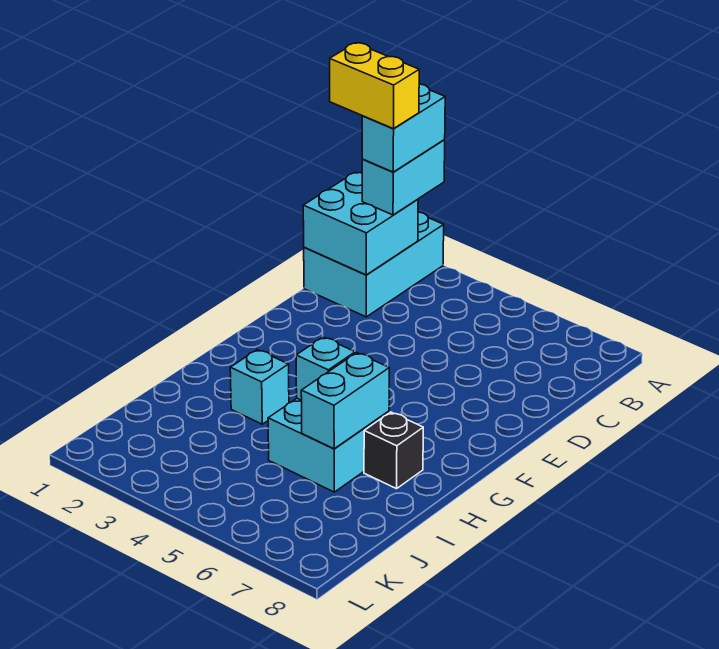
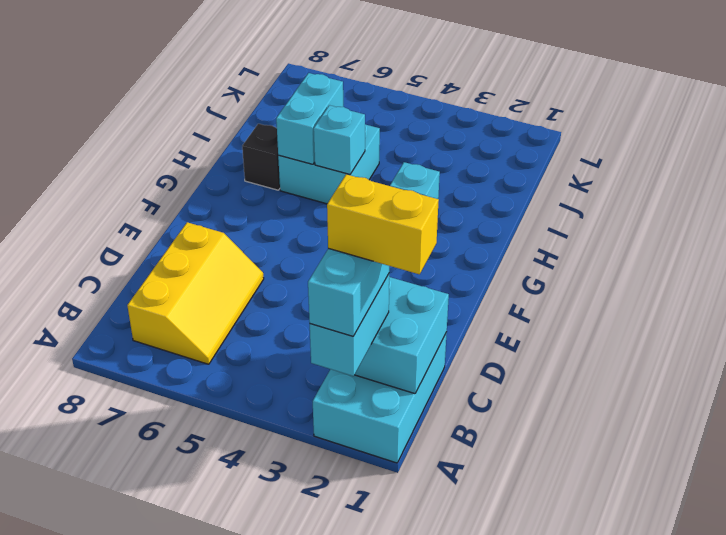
none -> yellow 2x3 slope [127,222,264,364]

